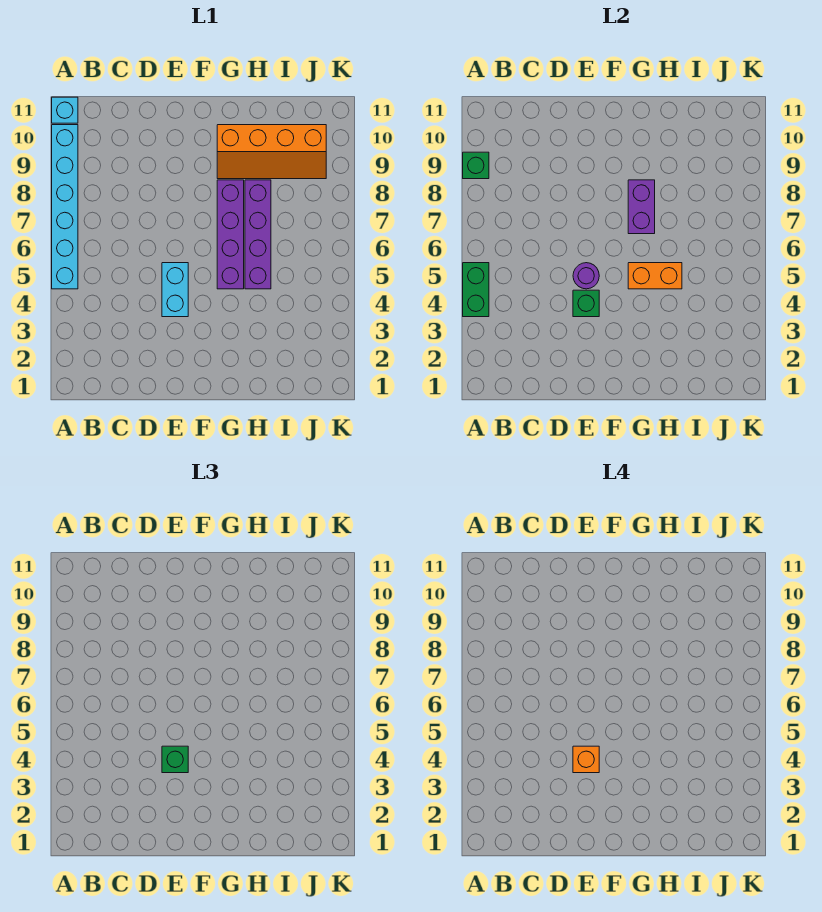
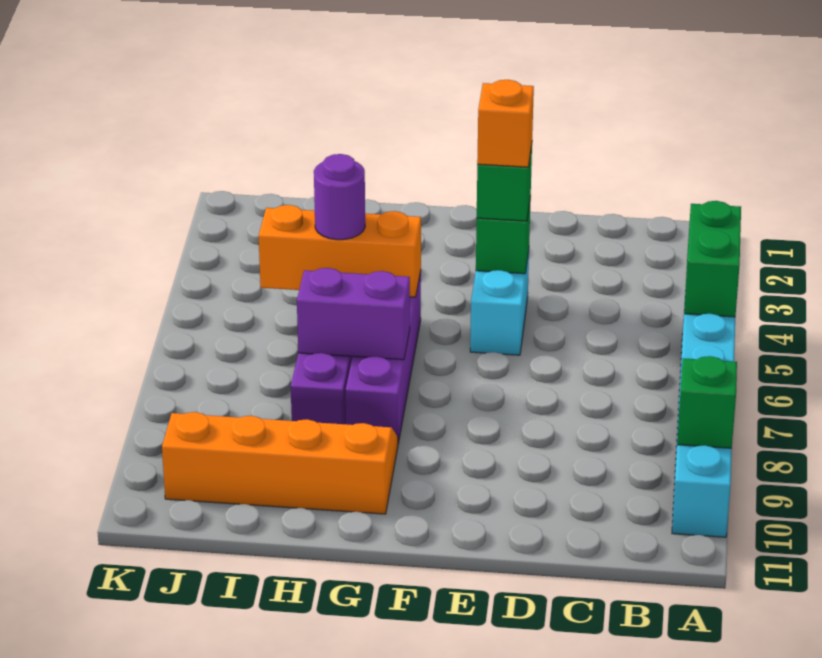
cyan 1x1 brick [52,97,78,123] -> none
purple 1x1 round brick [573,263,599,289] -> purple 1x1 round brick moved to [314,154,365,240]
orange 1x2 brick [628,263,682,289] -> orange 1x3 brick [259,205,421,297]
purple 1x2 brick [628,180,655,234] -> purple 1x2 brick turned to [297,268,410,360]

